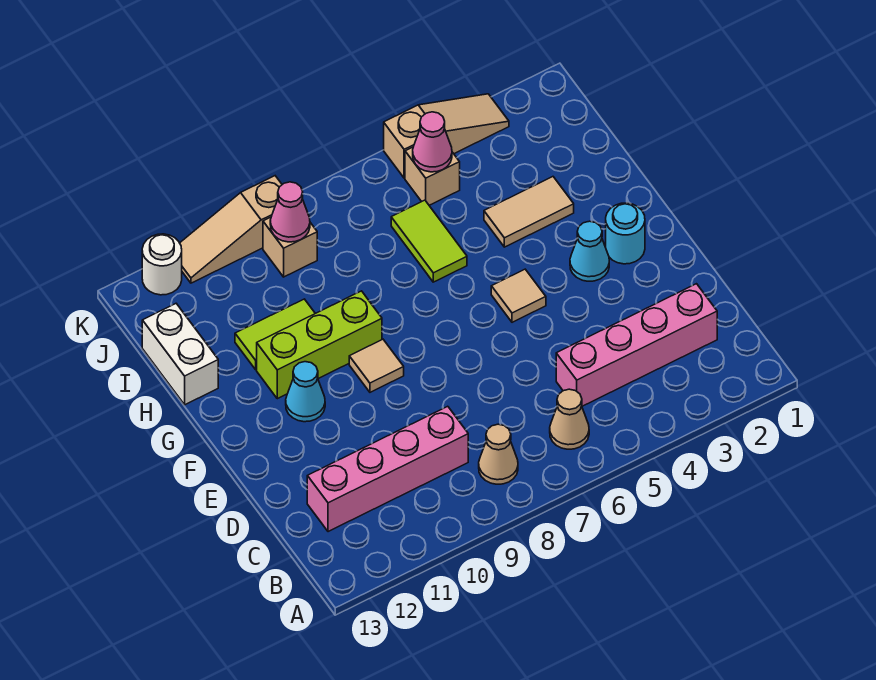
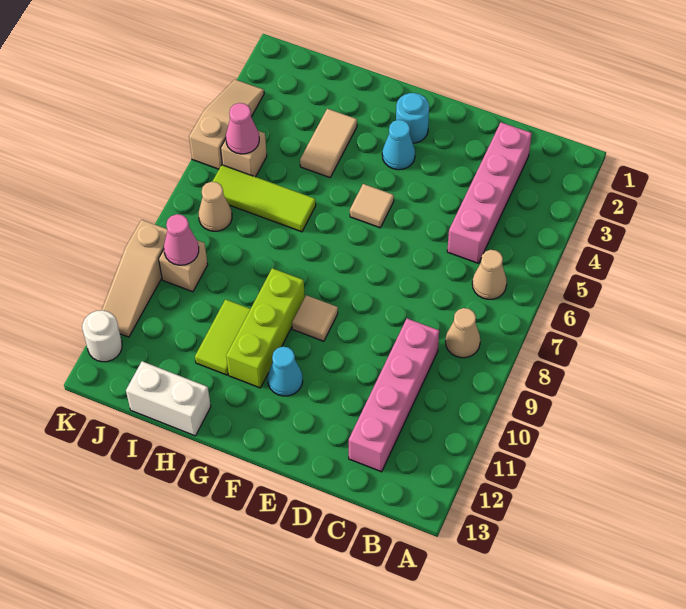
lime 1x2 tile [391,200,467,282] -> lime 1x3 tile [212,165,316,232]
none -> tan 1x1 cone [199,182,232,231]

